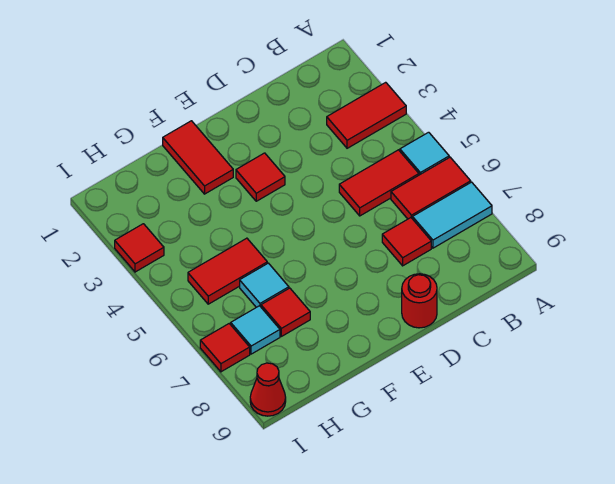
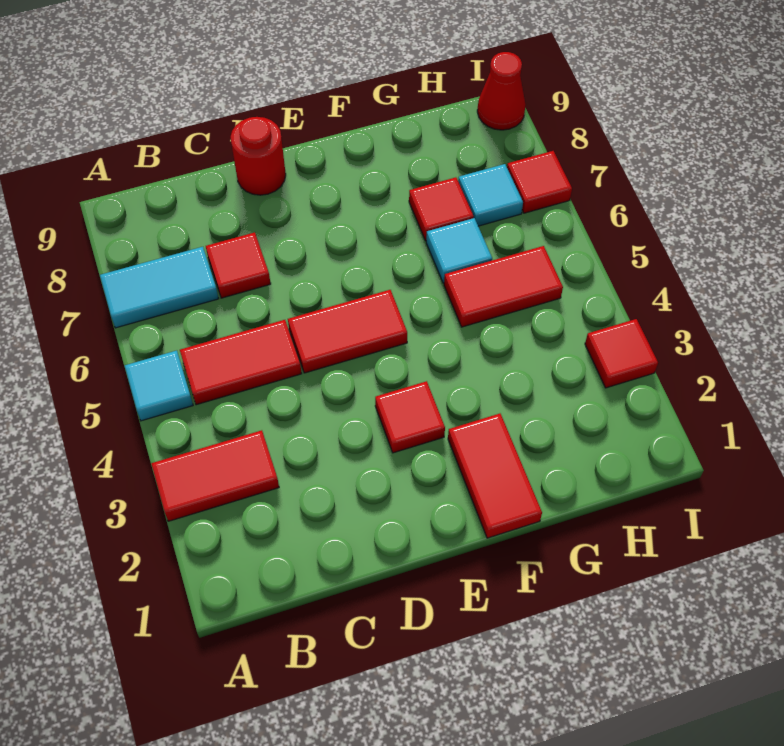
red 1x2 tile [391,157,471,219] -> red 1x2 tile moved to [288,290,407,373]

